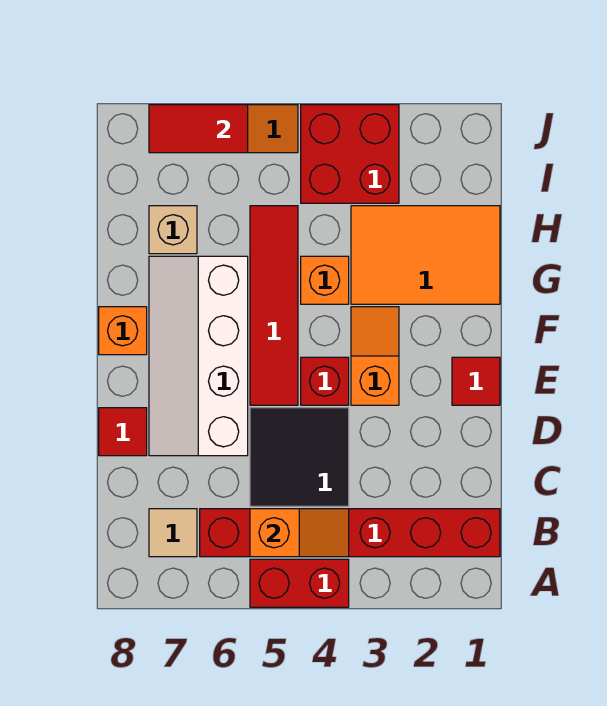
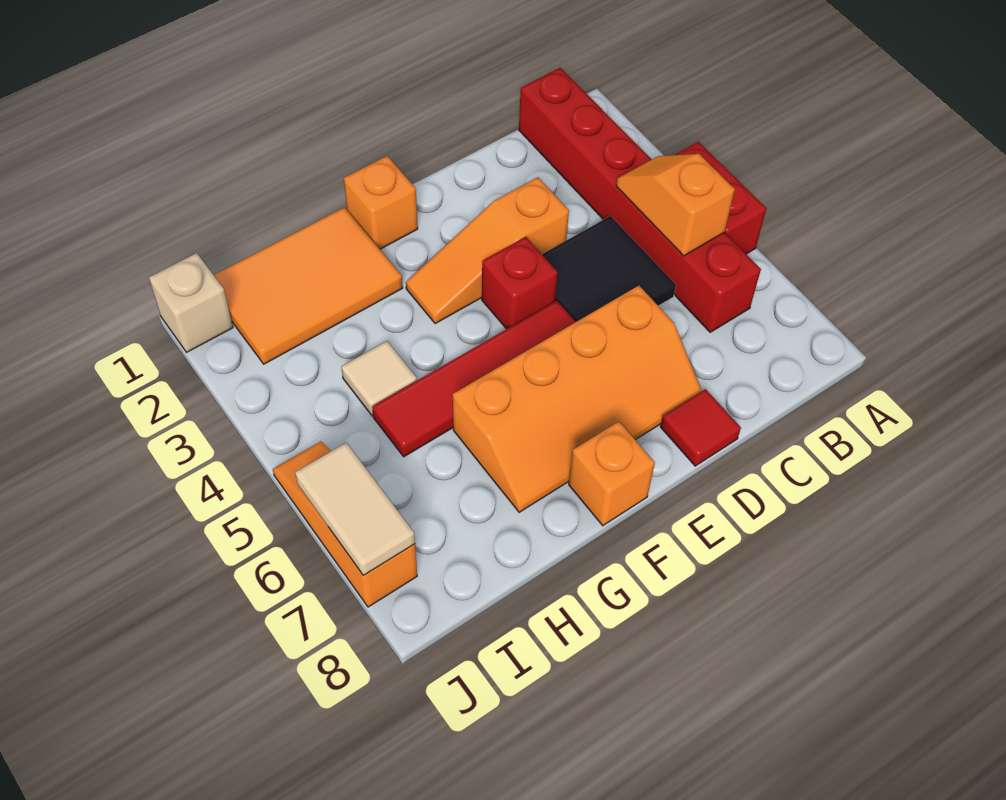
tan 1x1 tile [149,509,197,557] -> tan 1x1 tile moved to [341,341,417,416]
white 2x4 slope [149,256,248,456] -> orange 2x4 slope [453,286,702,512]
red 1x1 tile [452,357,500,405] -> none
orange 1x2 slope [351,307,399,405] -> orange 1x3 slope [406,177,569,324]
orange 2x3 tile [351,206,500,304] -> orange 2x3 tile turned to [214,207,403,364]
orange 1x1 brick [301,256,349,304] -> orange 1x1 brick moved to [344,156,418,249]
tan 1x1 brick [149,206,197,254] -> tan 1x1 brick moved to [149,253,233,352]
red 2x2 brick [301,105,399,203] -> none
red 1x2 tile [149,105,248,153] -> tan 1x2 tile [295,443,415,575]

